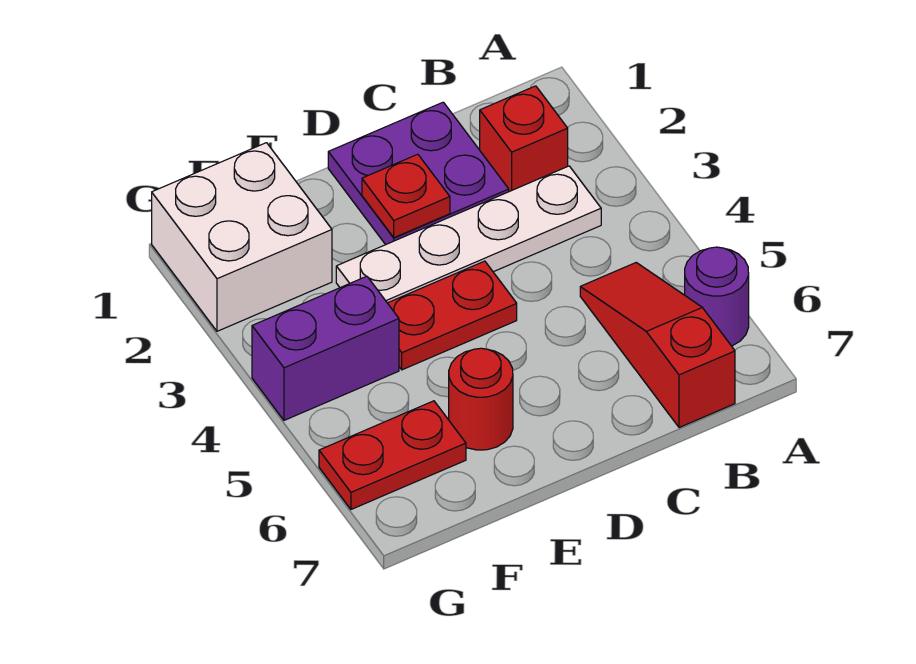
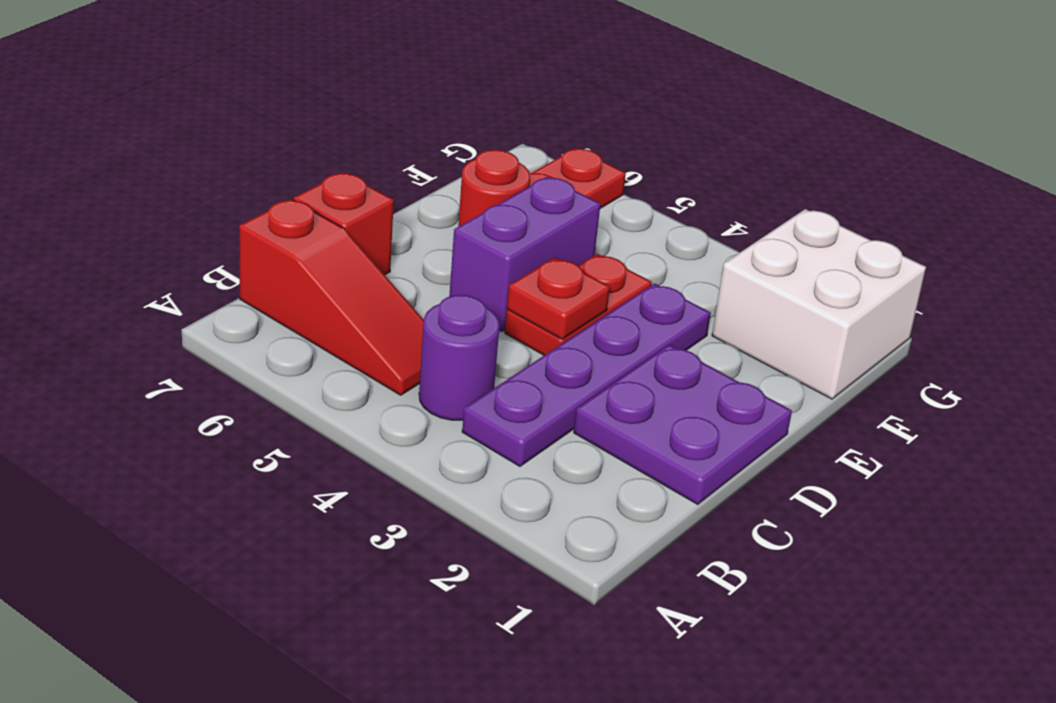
purple 1x1 round brick [685,247,749,346] -> purple 1x1 round brick moved to [419,295,499,420]
red 1x1 brick [480,86,568,192] -> red 1x1 brick moved to [294,172,394,275]
white 1x4 plate [336,166,601,303] -> purple 1x4 plate [462,283,711,466]
red 1x1 plate [362,154,450,238] -> red 1x1 plate moved to [507,257,610,339]
purple 1x2 brick [252,276,399,420] -> purple 1x2 brick moved to [449,177,600,332]

